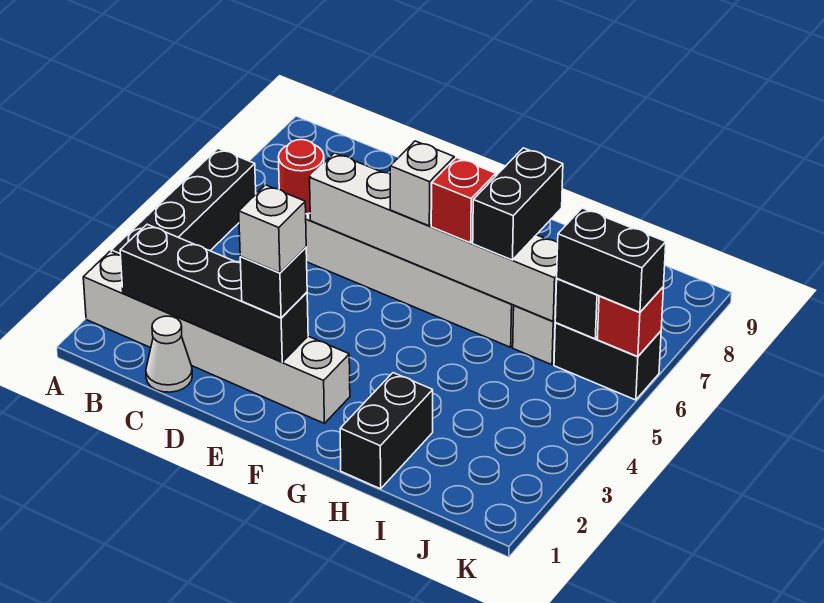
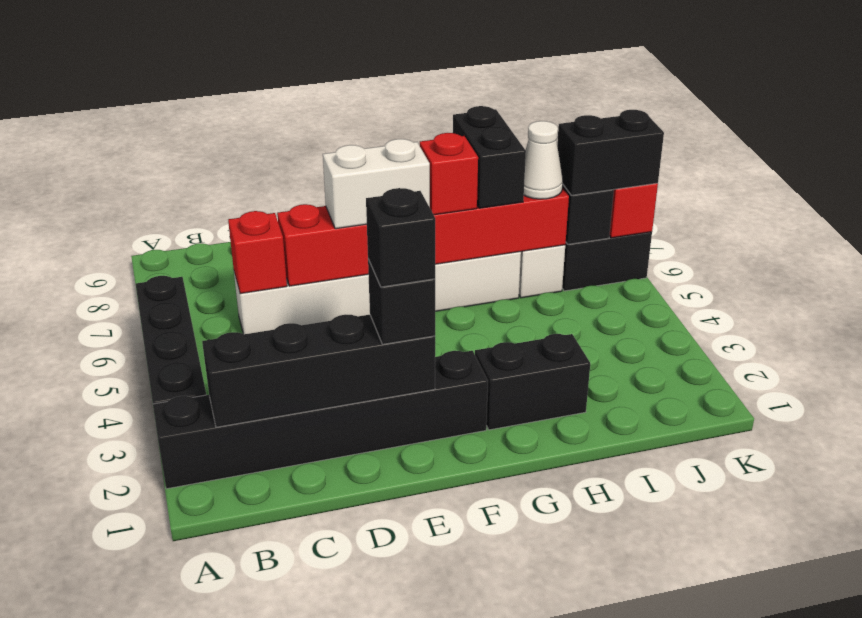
white 1x6 brick [83,252,350,423] -> black 1x6 brick [153,351,488,489]
white 1x1 cone [146,316,192,392] -> white 1x1 cone moved to [524,121,563,199]
red 1x1 round brick [279,140,324,214] -> red 1x1 brick [228,211,287,294]
white 1x6 brick [310,153,558,321] -> red 1x6 brick [277,188,569,286]
white 1x1 brick [239,185,306,273] -> black 1x1 brick [366,188,436,287]
white 1x1 brick [390,141,454,226] -> white 1x2 brick [323,139,430,229]
black 1x2 brick [340,373,433,489] -> black 1x2 brick turned to [475,334,590,430]

